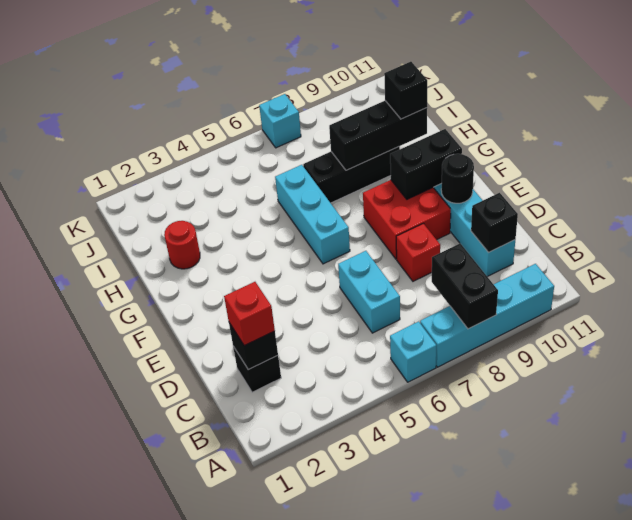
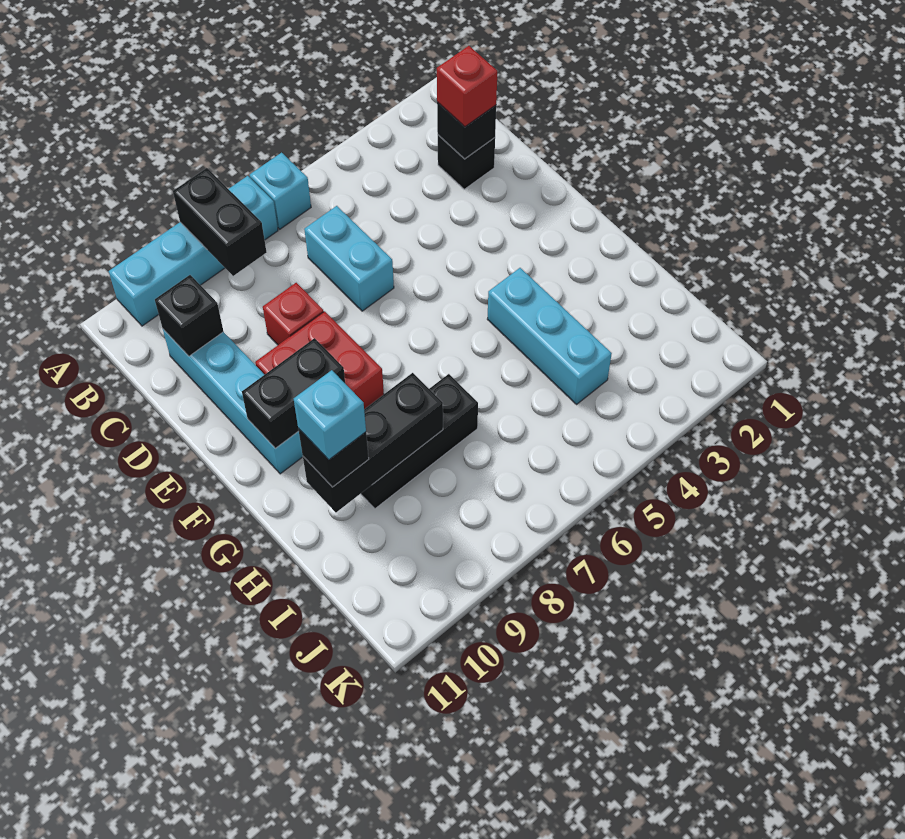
black 1x1 round brick [441,154,474,203] -> none
cyan 1x3 brick [275,165,350,264] -> cyan 1x3 brick moved to [487,268,612,404]
red 1x1 round brick [164,221,200,269] -> none
cyan 1x1 brick [259,94,301,148] -> cyan 1x1 brick moved to [294,370,366,460]

